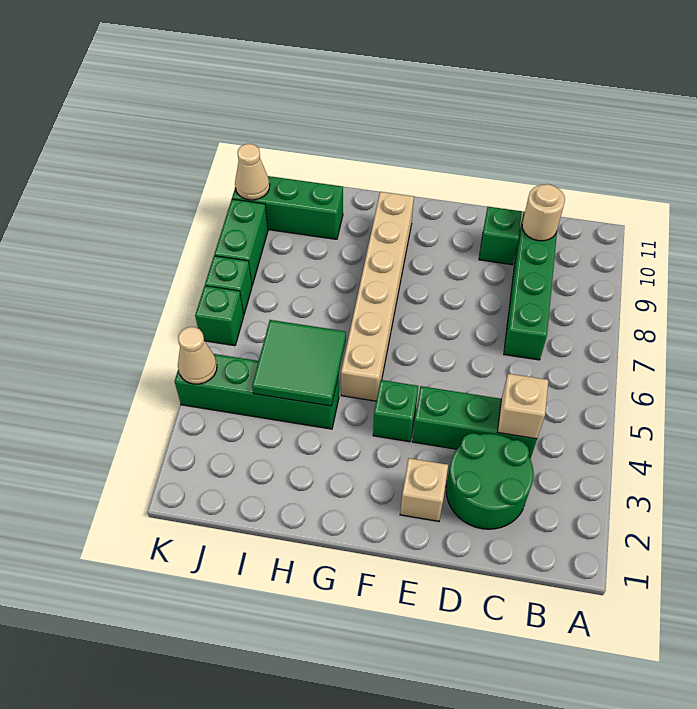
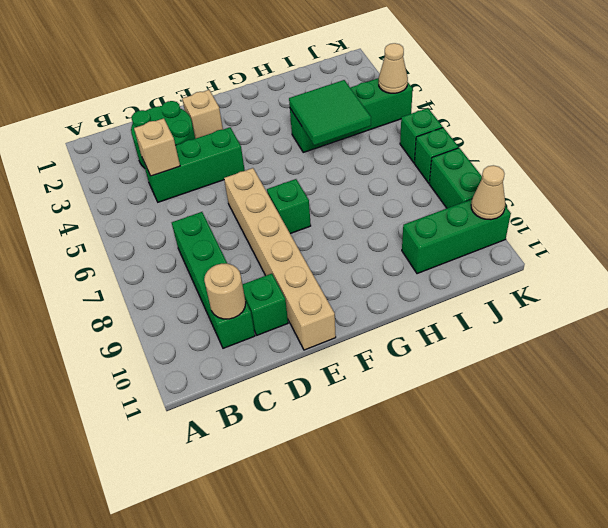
green 1x1 brick [373,380,418,442] -> green 1x1 brick moved to [267,179,311,234]
tan 1x6 brick [341,192,414,401] -> tan 1x6 brick moved to [224,168,336,350]

